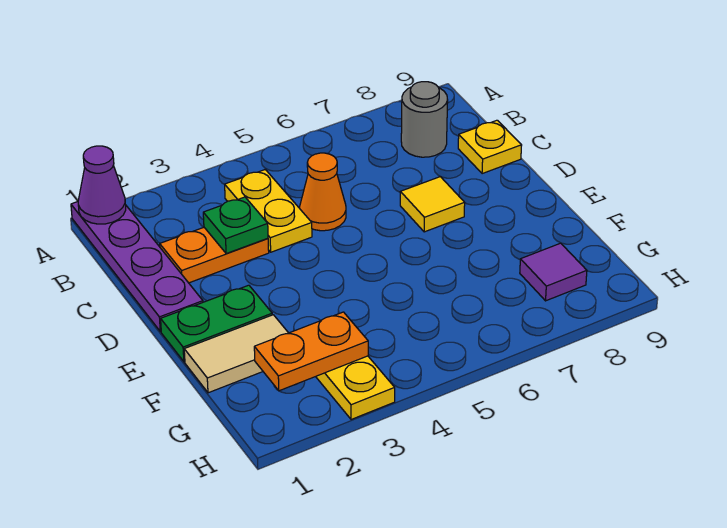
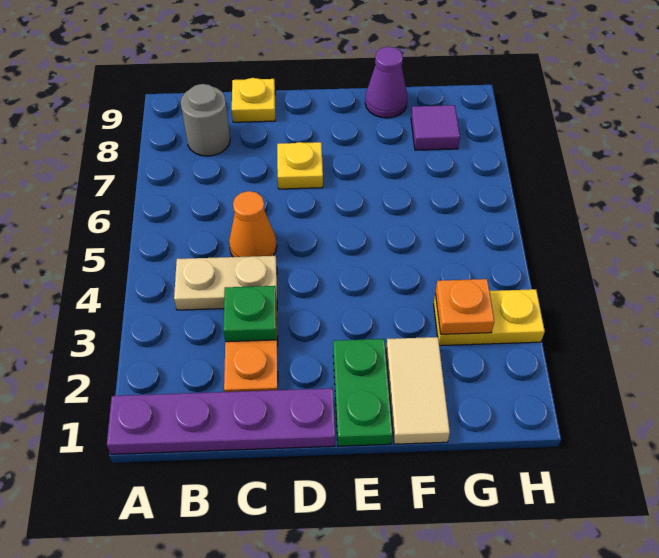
purple 1x1 cone [78,146,126,224] -> purple 1x1 cone moved to [365,47,407,118]
yellow 1x2 plate [225,170,312,252] -> tan 1x2 plate [174,256,277,310]
yellow 1x1 tile [400,177,465,232] -> yellow 1x1 plate [277,142,323,189]
orange 1x2 plate [254,312,368,391] -> orange 1x1 plate [435,279,494,334]

